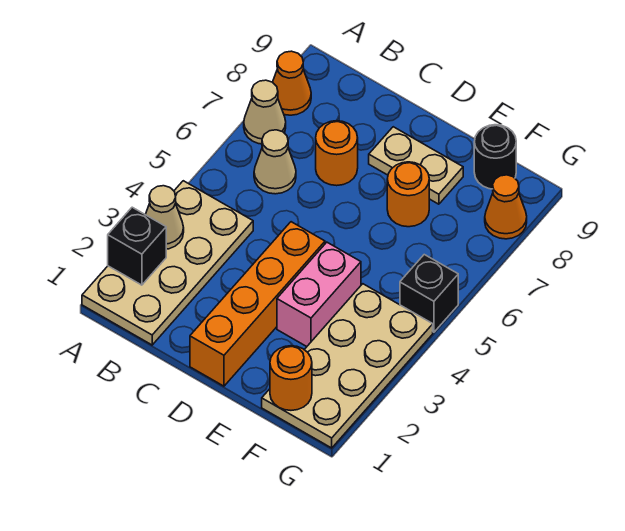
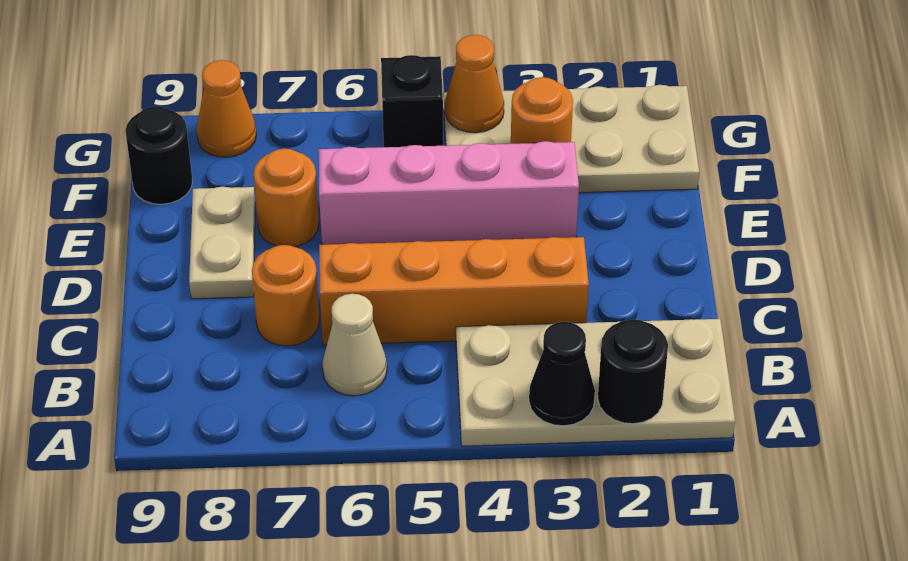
black 1x1 brick [108,207,166,285] -> black 1x1 round brick [598,320,668,424]
tan 1x1 cone [145,186,184,249] -> black 1x1 cone [529,322,595,426]
tan 1x1 cone [244,80,286,144] -> none
orange 1x1 cone [273,51,311,115] -> orange 1x1 cone moved to [445,35,504,133]
orange 1x4 brick [190,222,325,386] -> orange 1x4 brick moved to [319,237,589,345]
pink 1x2 brick [277,242,361,347] -> pink 1x4 brick [319,141,579,245]
orange 1x1 round brick [270,346,312,410] -> orange 1x1 round brick moved to [511,77,573,144]

